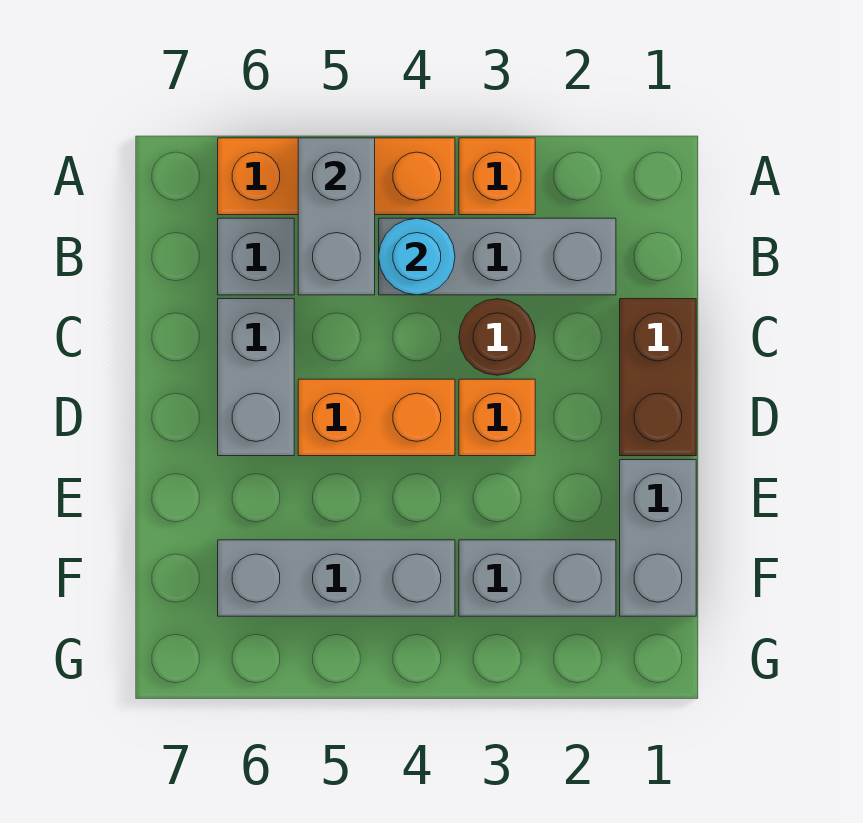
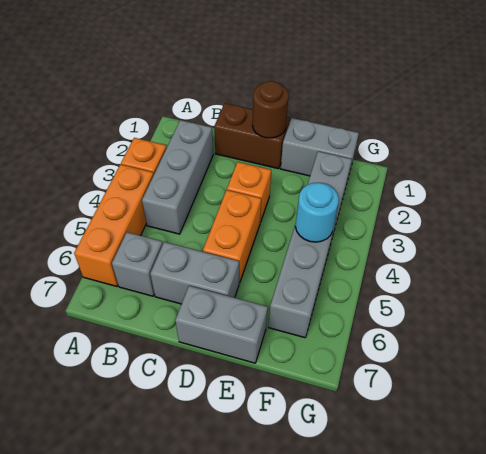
grey 1x2 brick [298,138,375,295] -> grey 1x2 brick moved to [175,286,268,363]
cyan 1x1 round brick [379,218,455,295] -> cyan 1x1 round brick moved to [295,183,339,242]
brown 1x1 round brick [459,299,535,375] -> brown 1x1 round brick moved to [252,81,289,138]

